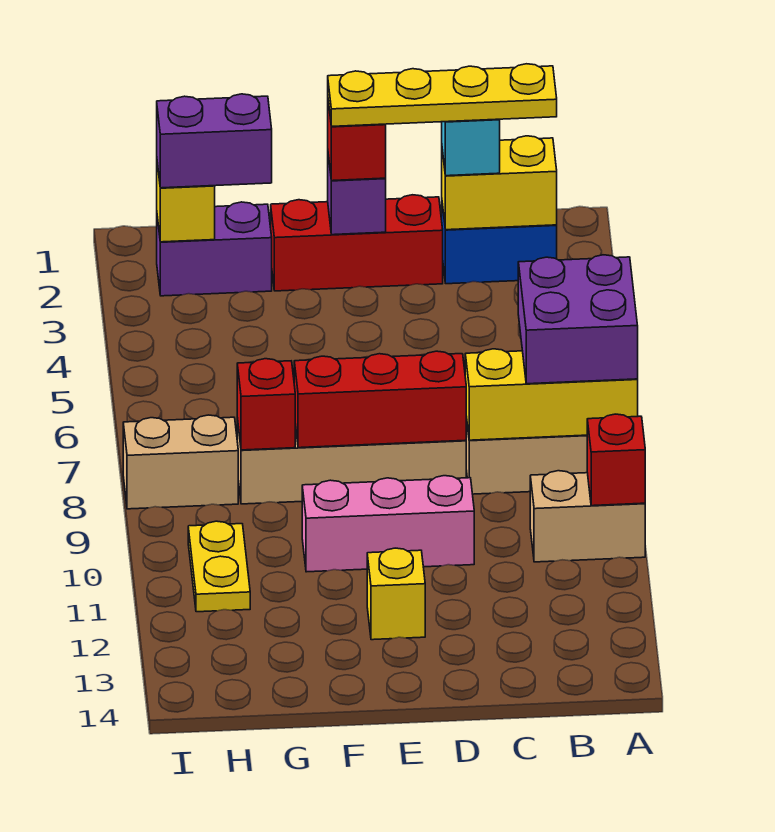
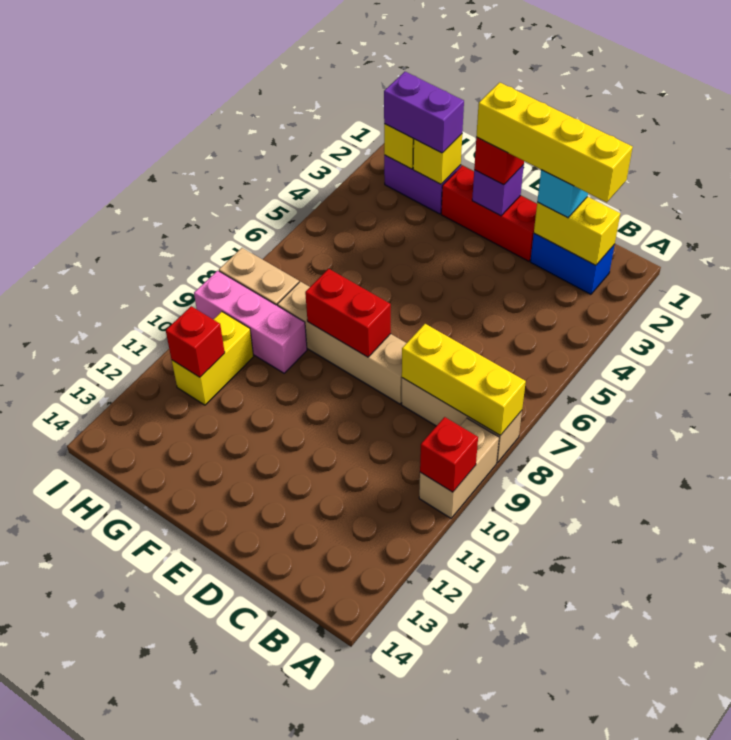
purple 2x2 brick [518,255,638,384] -> none
tan 1x2 brick [530,471,645,562] -> tan 1x2 brick turned to [419,418,499,518]
yellow 1x4 plate [328,64,557,127] -> yellow 1x4 brick [476,82,633,202]
red 1x3 brick [294,351,466,448] -> red 1x2 brick [305,269,391,357]
pink 1x3 brick [302,476,474,572] -> pink 1x3 brick moved to [194,271,307,373]
yellow 1x1 brick [367,548,425,640] -> yellow 1x1 brick moved to [413,134,462,184]
red 1x1 brick [237,359,295,450] -> red 1x1 brick moved to [166,306,225,377]
yellow 1x2 plate [188,521,250,612] -> yellow 1x2 brick [172,312,254,405]

